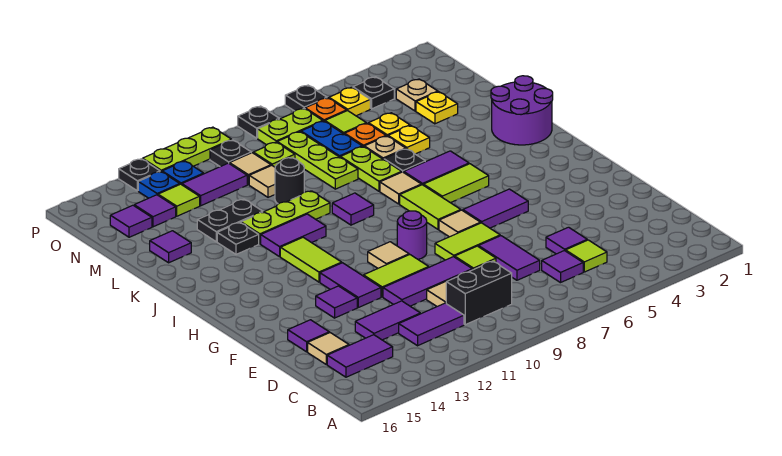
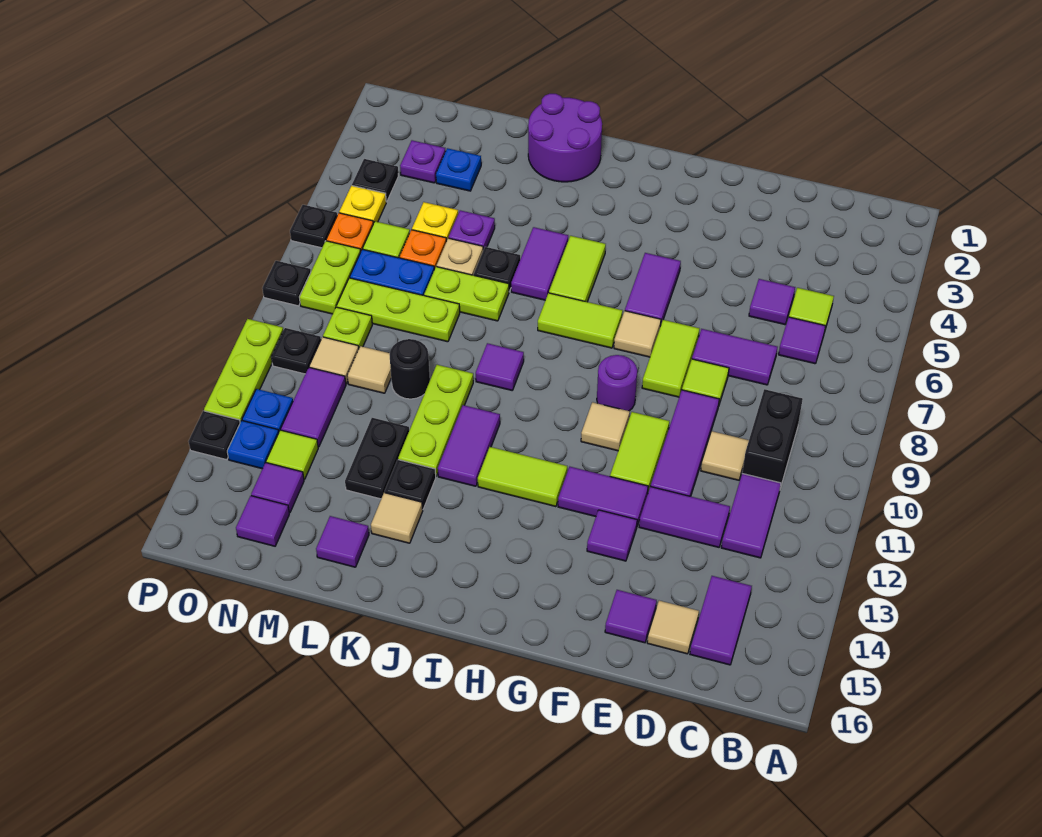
purple 1x2 tile [355,301,420,340] -> purple 1x2 tile turned to [639,486,730,547]
tan 1x1 tile [380,172,421,204] -> tan 1x1 tile moved to [371,493,423,543]
yellow 1x1 plate [388,126,430,154] -> purple 1x1 plate [449,210,495,250]
yellow 1x1 plate [416,92,458,124] -> blue 1x1 plate [436,148,481,191]
tan 1x1 plate [396,79,438,111] -> purple 1x1 plate [400,140,446,183]

